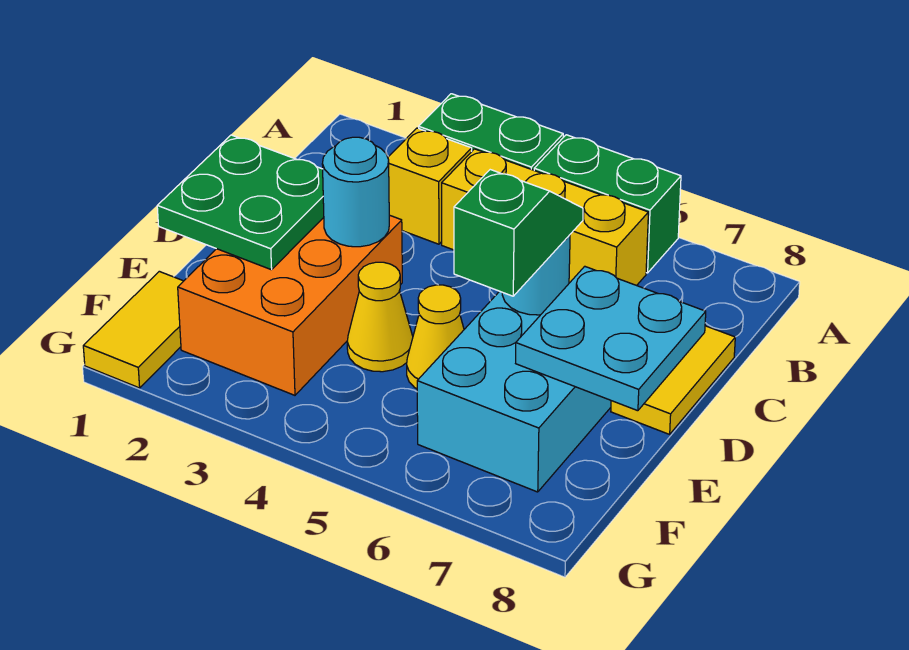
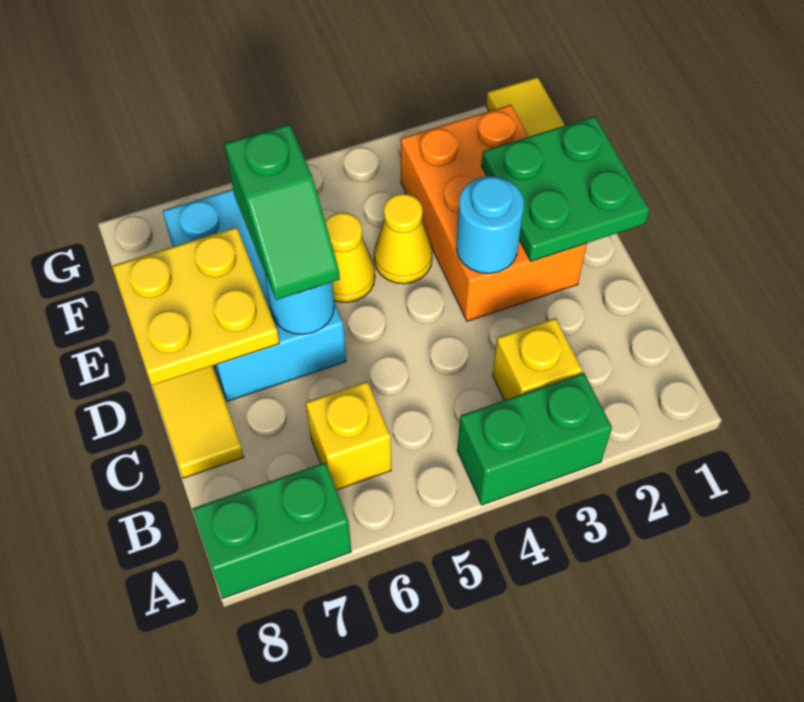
green 1x2 brick [534,135,681,273] -> green 1x2 brick moved to [192,463,351,598]
yellow 1x3 brick [442,149,648,286] -> yellow 1x1 brick [306,381,391,490]
cyan 2x2 plate [516,266,706,411] -> yellow 2x2 plate [112,227,279,385]

